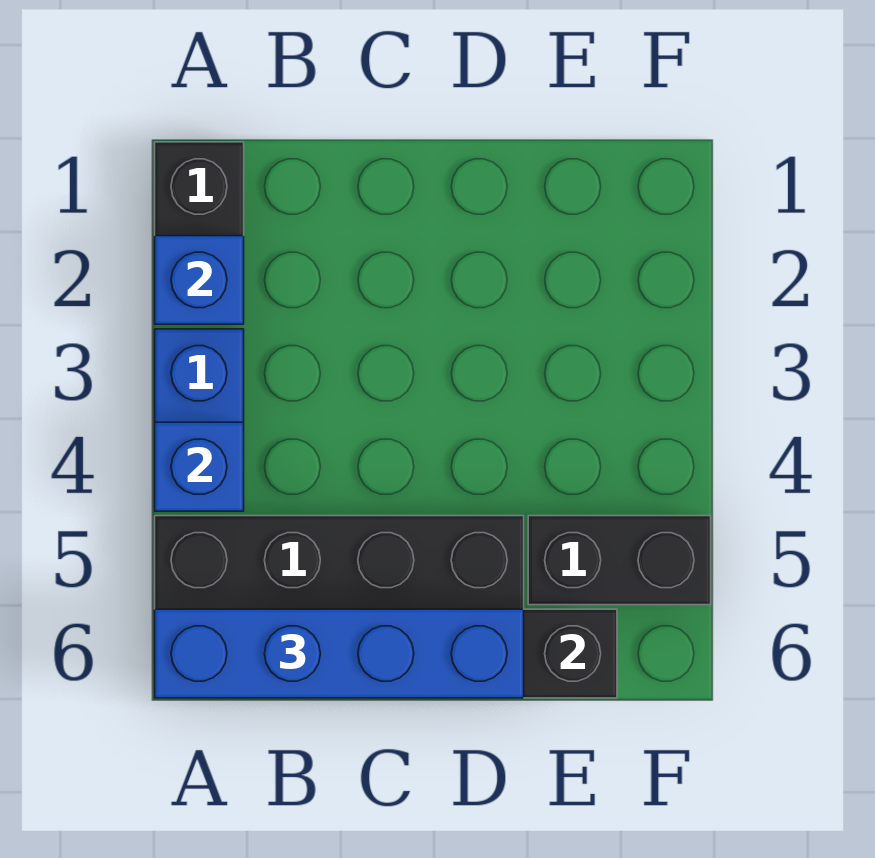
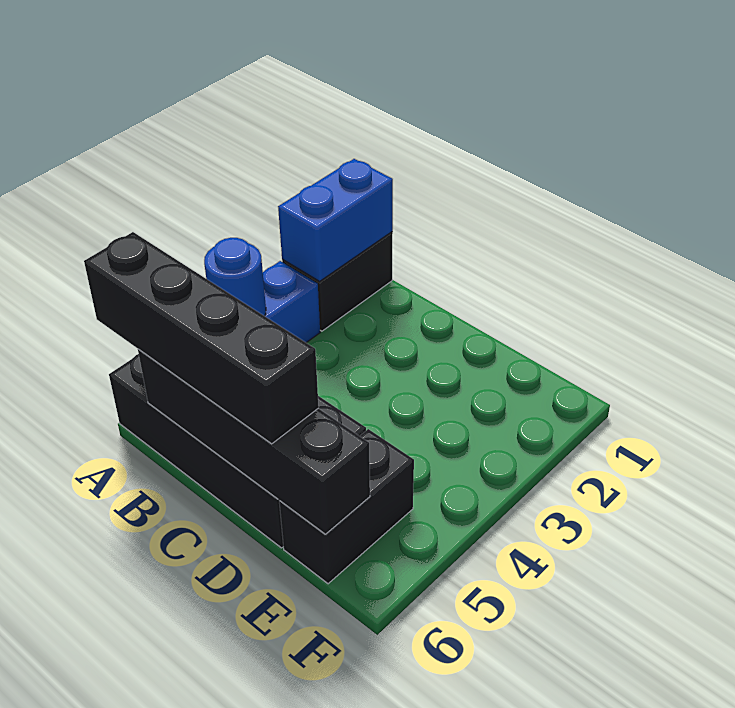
blue 1x1 brick [155,236,244,324] -> blue 1x2 brick [278,159,393,281]
blue 1x1 brick [155,422,244,511] -> blue 1x1 round brick [204,238,266,316]
blue 1x4 brick [155,609,524,698] -> black 1x4 brick [84,232,319,444]
black 1x2 brick [528,516,711,605] -> black 1x2 brick turned to [279,429,414,584]

